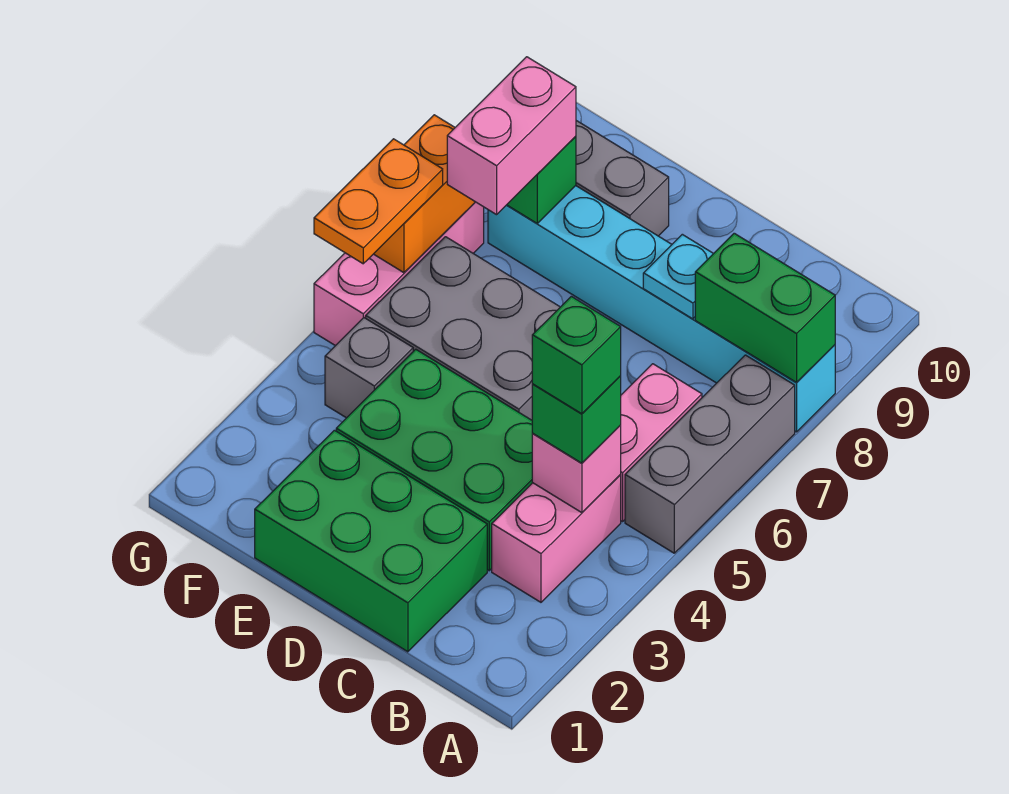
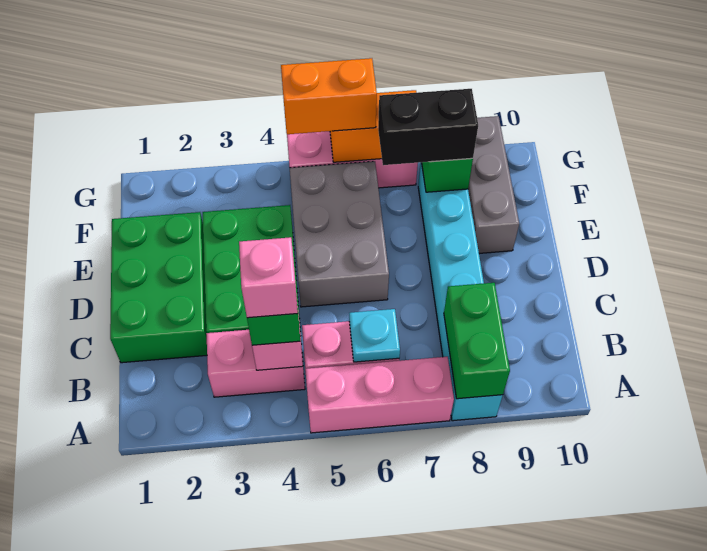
grey 1x3 brick [625,355,795,553] -> pink 1x3 brick [305,357,454,433]
green 1x1 brick [532,296,621,414] -> pink 1x1 brick [239,237,298,318]
cyan 1x1 plate [643,234,714,319] -> cyan 1x1 plate moved to [349,309,400,362]
grey 1x1 brick [325,318,413,418] -> none
pink 1x2 brick [447,57,576,215] -> black 1x2 brick [378,89,478,165]
orange 1x2 plate [314,139,443,264] -> orange 1x2 brick [281,58,377,134]

